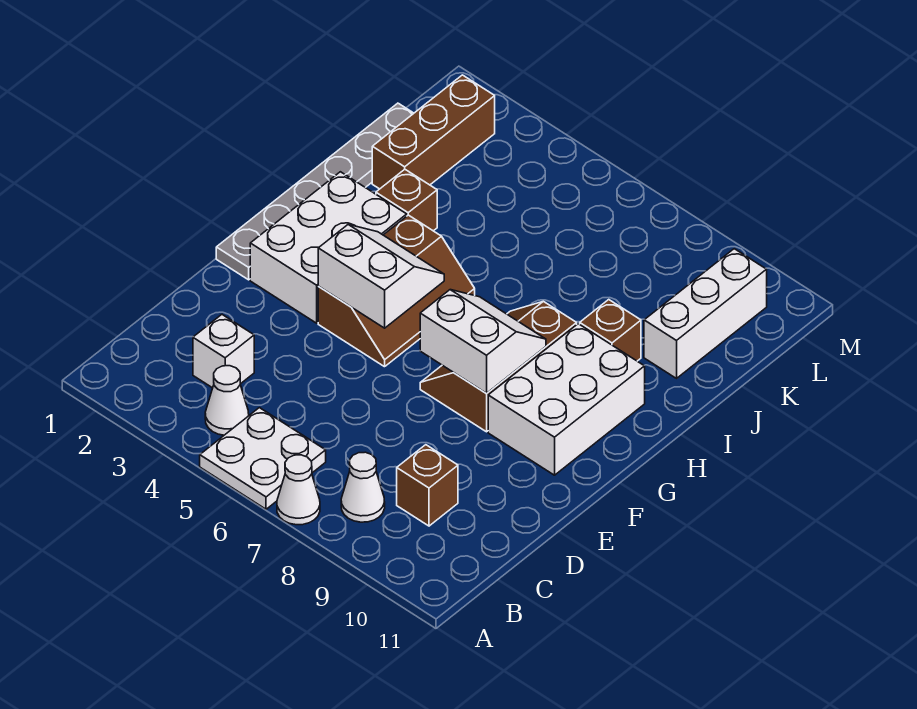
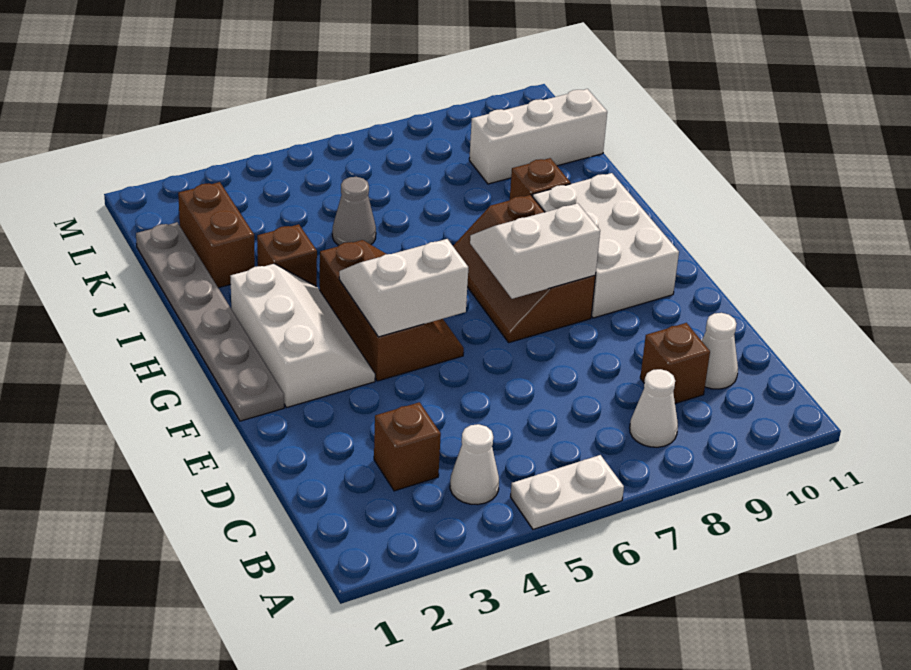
white 2x2 plate [200,408,326,509] -> white 1x2 plate [510,455,624,529]
white 1x1 cone [277,455,320,525] -> white 1x1 cone moved to [702,313,738,389]
white 1x1 brick [193,315,254,388] -> brown 1x1 brick [374,402,441,491]
white 2x3 brick [250,172,407,323] -> white 2x3 slope [230,264,375,408]
brown 1x3 brick [372,75,495,189] -> brown 1x2 brick [178,182,255,288]
none -> grey 1x1 cone [332,177,376,245]
white 1x3 brick [644,249,767,378] -> white 1x3 brick turned to [469,89,607,184]

